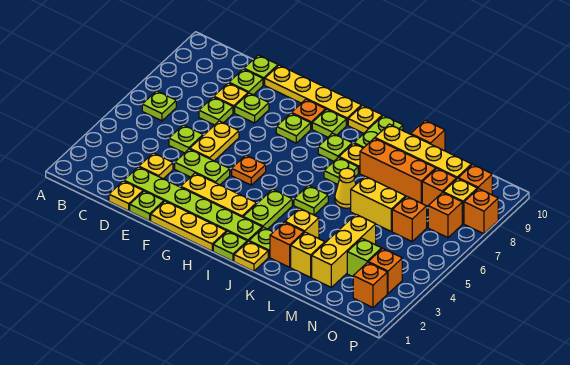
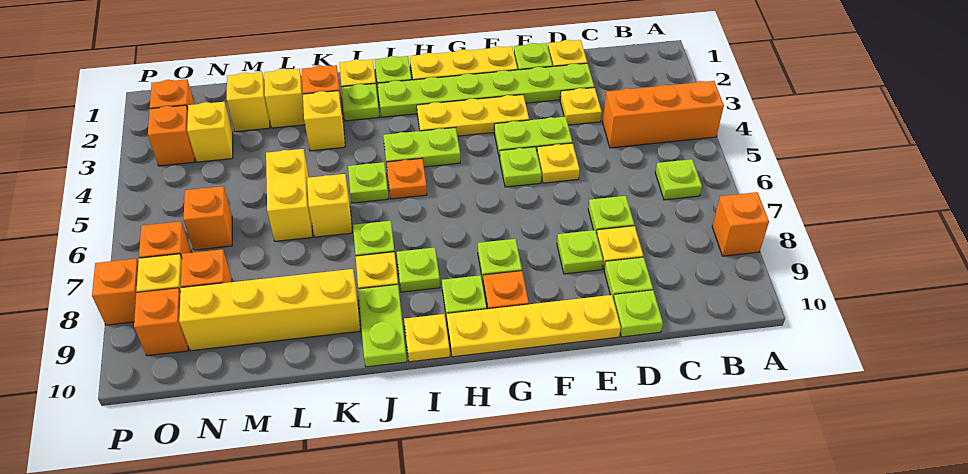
lime 1x1 plate [169,125,203,153] -> lime 1x1 plate moved to [499,147,542,187]
yellow 1x2 plate [190,121,239,161] -> yellow 1x1 plate [537,143,580,183]
orange 1x1 plate [232,155,266,185] -> orange 1x1 plate moved to [386,158,427,199]
lime 1x2 plate [243,189,292,229] -> lime 1x2 plate turned to [383,128,460,167]
yellow 1x1 cone [335,168,356,208] -> yellow 1x1 brick [307,174,352,237]
orange 1x3 brick [360,138,436,203] -> orange 1x3 brick moved to [603,81,724,148]
yellow 1x2 brick [351,176,406,231] -> yellow 1x2 brick turned to [266,149,312,241]
orange 1x1 brick [411,120,445,151] -> orange 1x1 brick moved to [712,192,769,256]
yellow 1x3 brick [312,214,376,287] -> yellow 1x1 brick [227,72,270,132]
lime 1x1 brick [347,238,382,277] -> yellow 1x1 brick [187,102,233,162]

